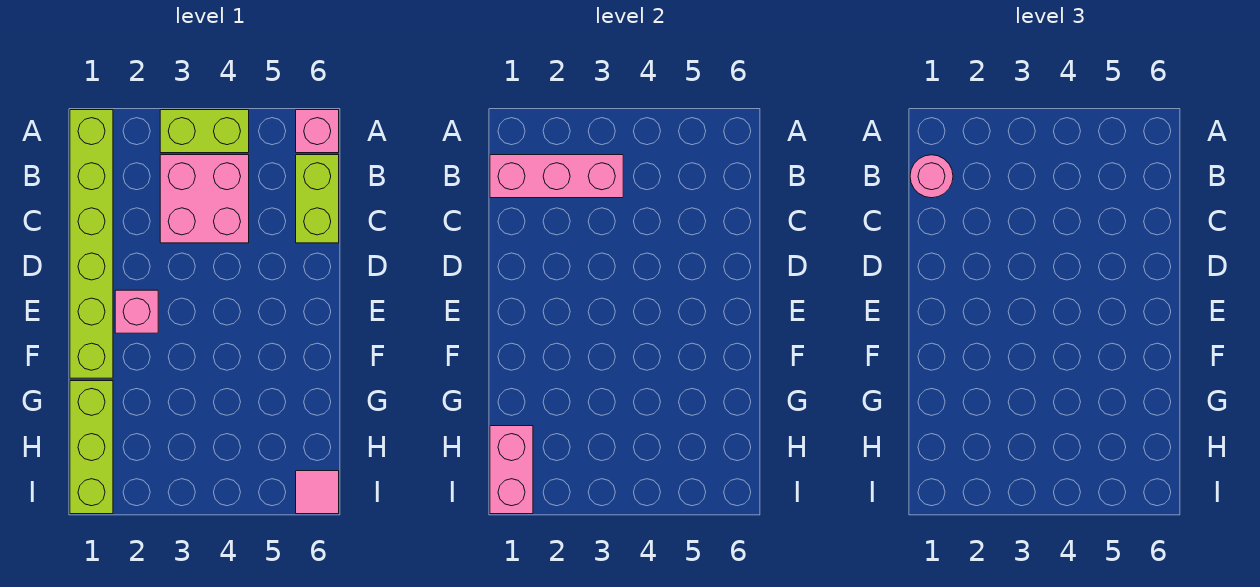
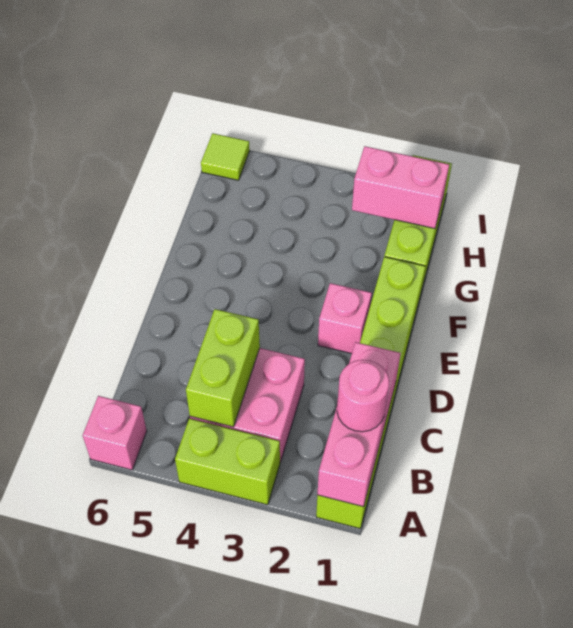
pink 1x3 brick [490,155,623,198] -> pink 1x3 brick turned to [317,342,401,507]
lime 1x2 brick [296,155,339,243] -> lime 1x2 brick moved to [186,309,260,427]
pink 1x2 brick [490,426,533,514] -> pink 1x2 brick turned to [352,146,449,229]
pink 1x1 tile [296,471,339,514] -> lime 1x1 tile [201,133,250,180]

